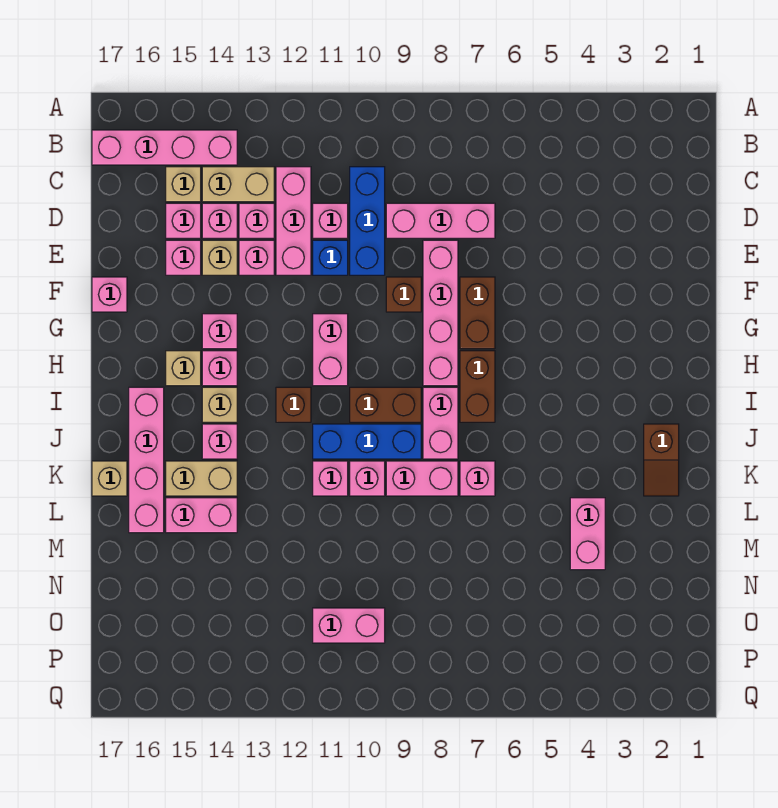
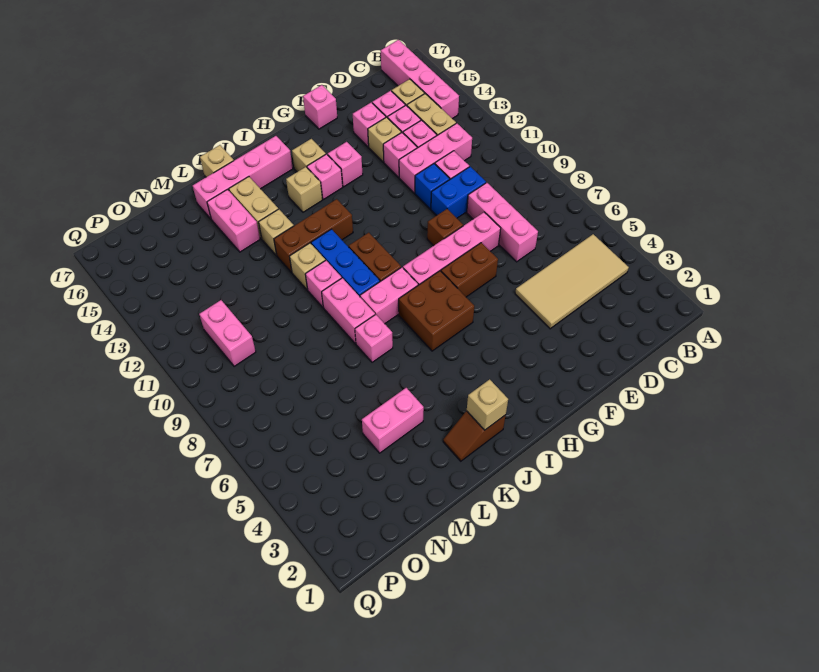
none -> tan 2x4 tile [515,234,629,329]
blue 1x3 brick [350,167,385,275] -> blue 1x2 brick [431,167,486,218]
pink 1x2 brick [313,314,348,386] -> none
brown 1x2 brick [460,351,495,422] -> brown 2x2 brick [399,271,474,351]
brown 1x1 brick [276,387,311,422] -> brown 1x3 brick [274,199,353,272]
none -> tan 1x1 brick [467,379,508,430]
pink 1x1 brick [202,424,237,459] -> none
pink 1x1 brick [313,461,348,496] -> tan 1x1 brick [290,243,325,290]
none -> tan 1x1 brick [259,209,294,255]

